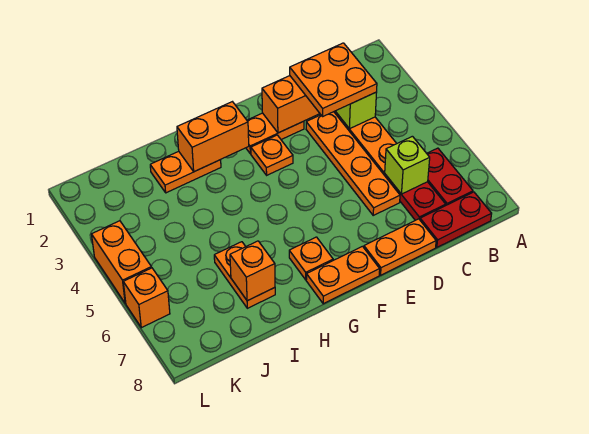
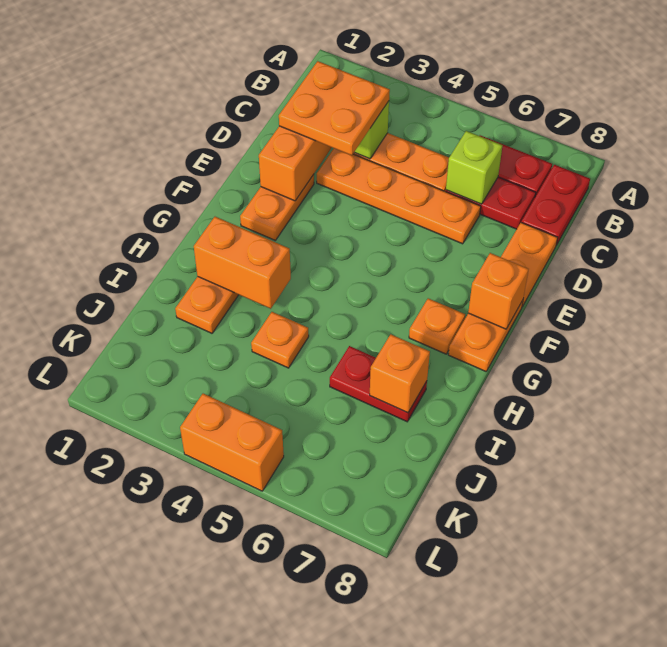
orange 1x1 plate [251,135,293,175] -> orange 1x1 plate moved to [251,312,309,368]
orange 1x2 brick [177,102,249,172] -> orange 1x2 brick turned to [194,217,291,309]
orange 1x2 plate [214,242,275,308] -> red 1x2 plate [330,346,427,422]
orange 1x1 brick [123,268,170,328] -> orange 1x1 brick moved to [468,253,529,329]

